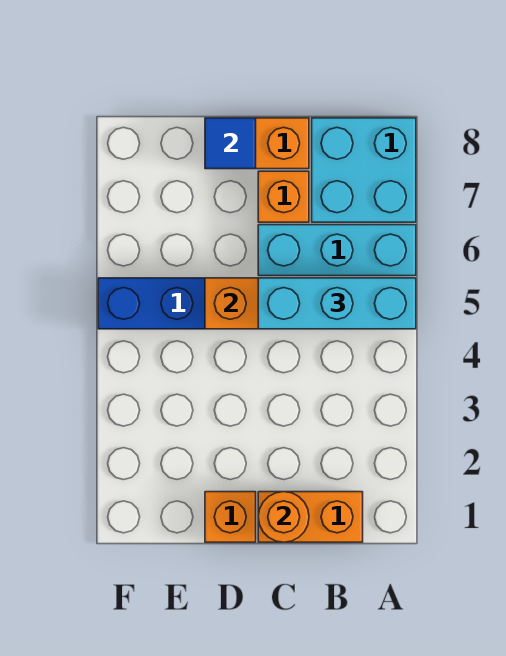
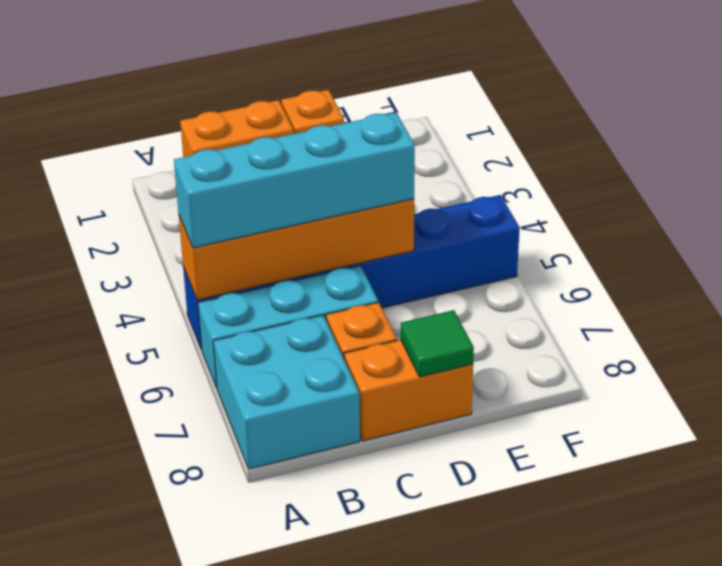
cyan 1x3 brick [258,278,416,329] -> cyan 1x4 brick [174,112,415,248]
orange 1x1 round brick [258,492,309,542] -> none
blue 1x1 tile [205,118,256,169] -> green 1x1 tile [401,310,474,377]

